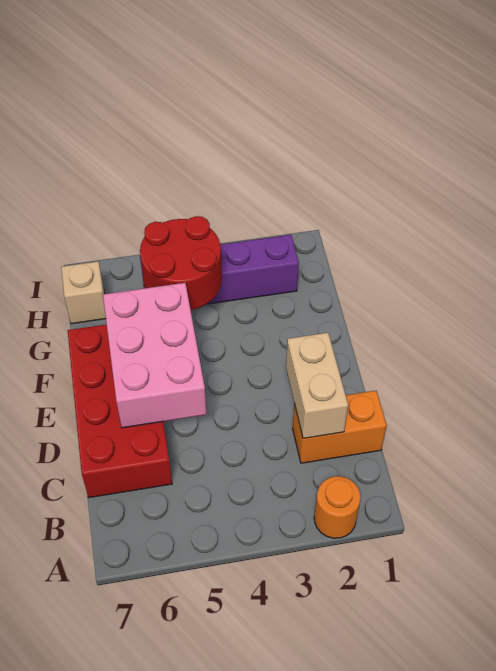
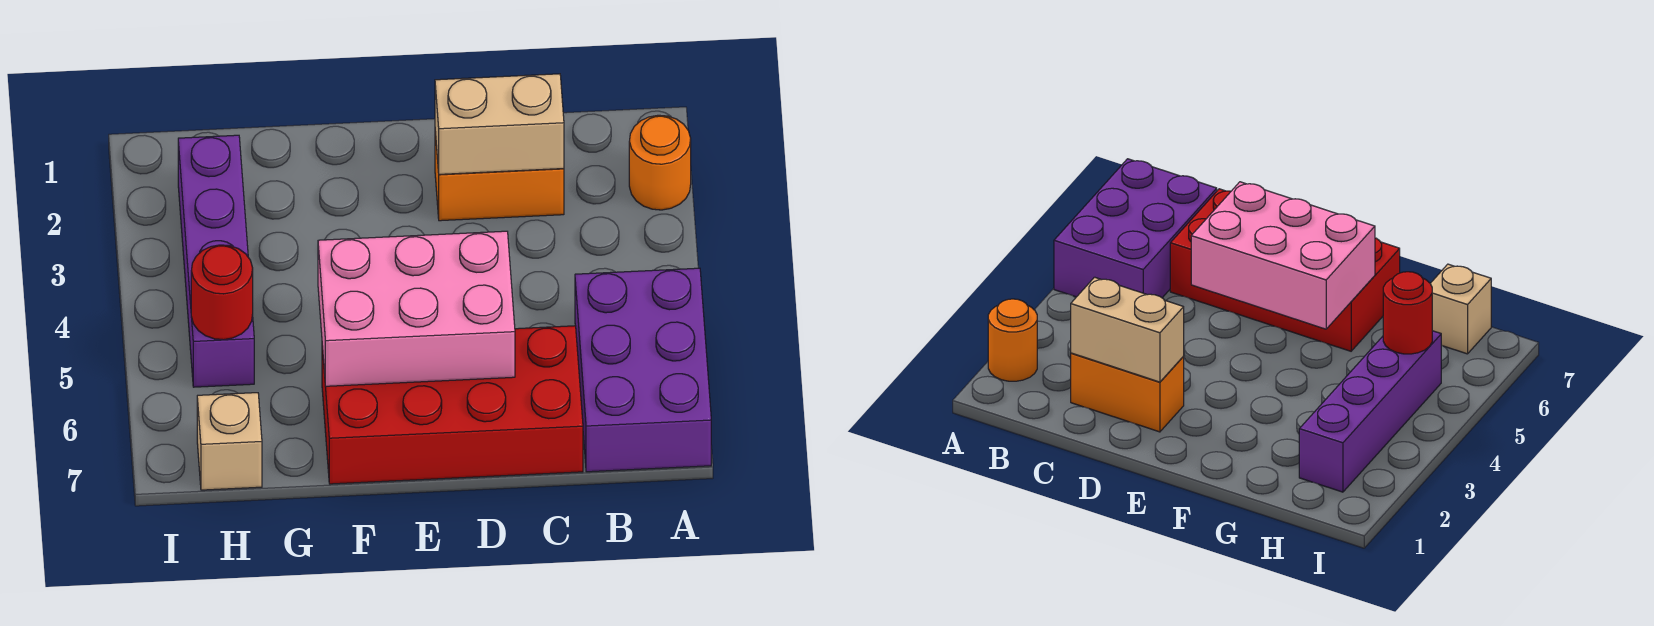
none -> purple 2x3 brick [575,268,711,472]
orange 1x2 brick [293,391,387,463] -> orange 1x2 brick turned to [435,132,564,221]
red 2x2 round brick [140,216,222,310] -> red 1x1 round brick [191,245,253,340]

